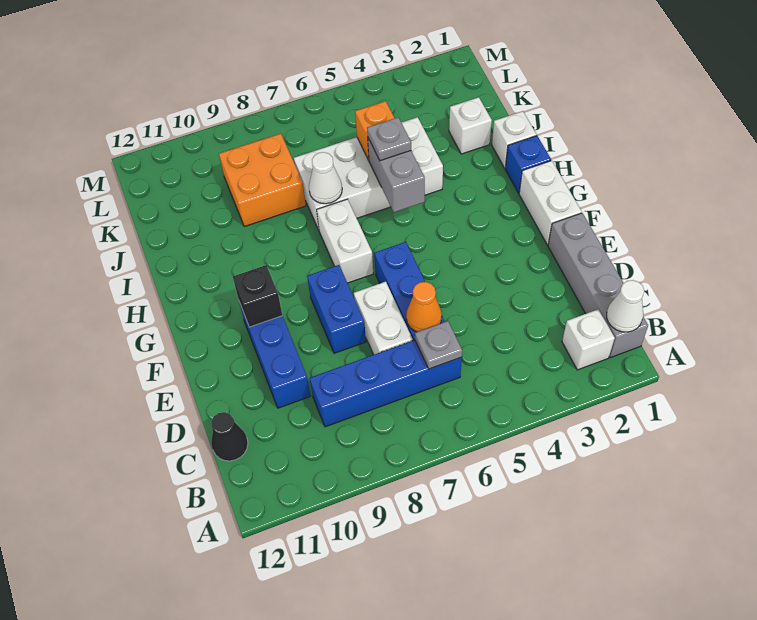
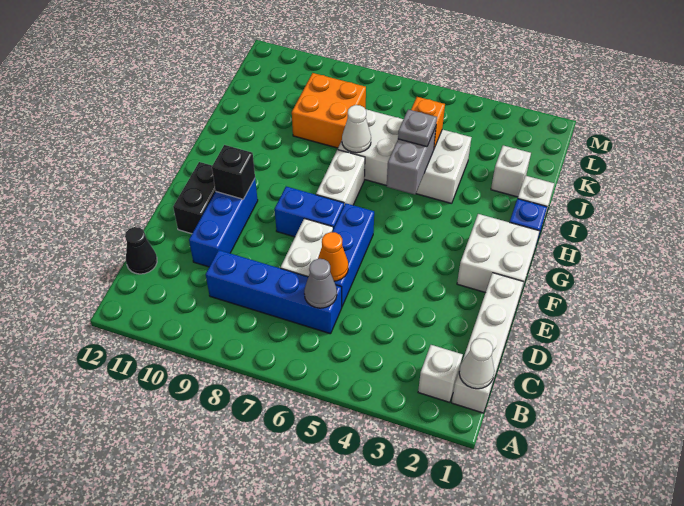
grey 1x4 brick [548,213,648,358] -> white 1x4 brick [452,273,523,413]
grey 1x1 plate [415,321,462,369] -> grey 1x1 cone [304,259,337,308]
blue 1x2 brick [307,265,366,353] -> blue 1x2 brick turned to [275,186,344,237]
none -> black 1x2 brick [173,162,216,234]
white 1x2 brick [519,161,582,245] -> white 2x2 brick [457,214,539,296]

